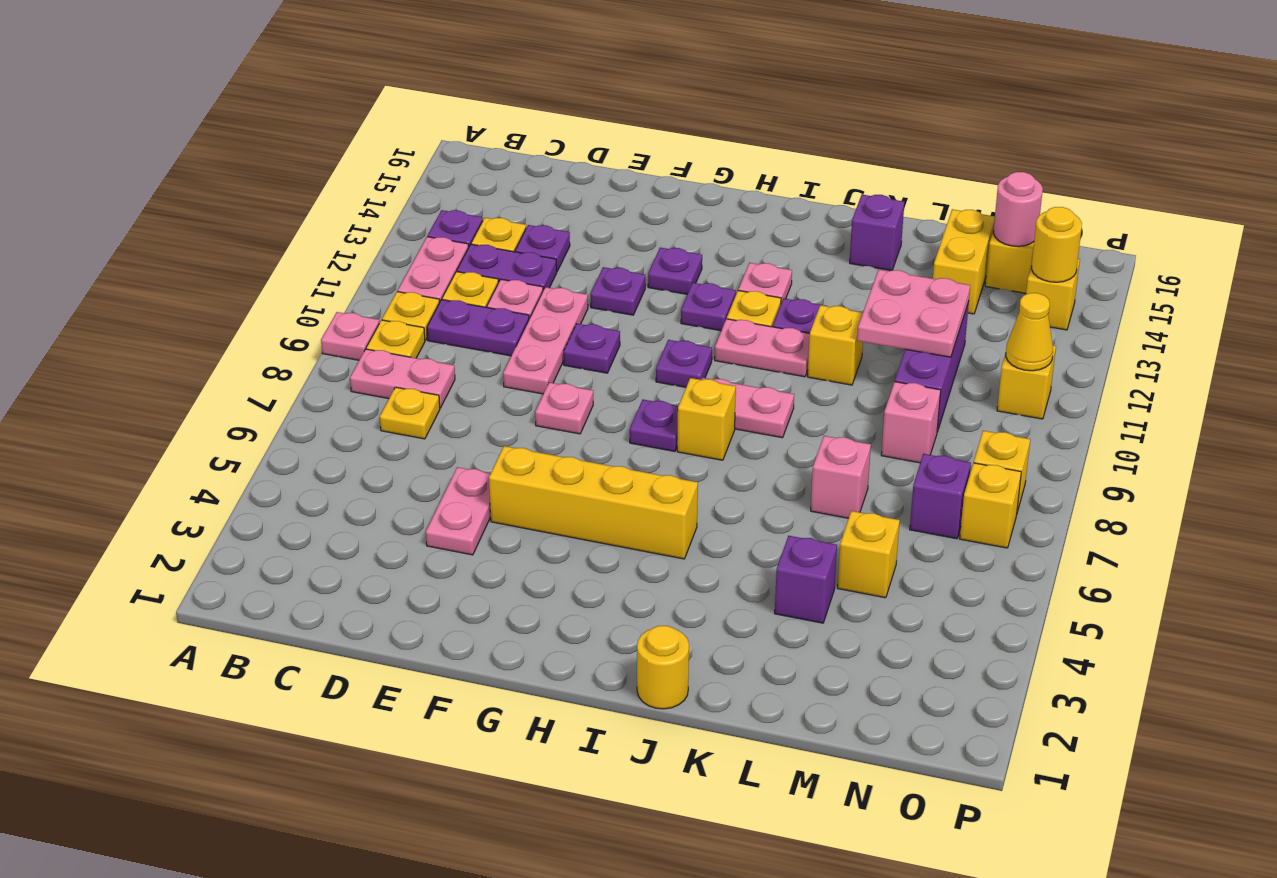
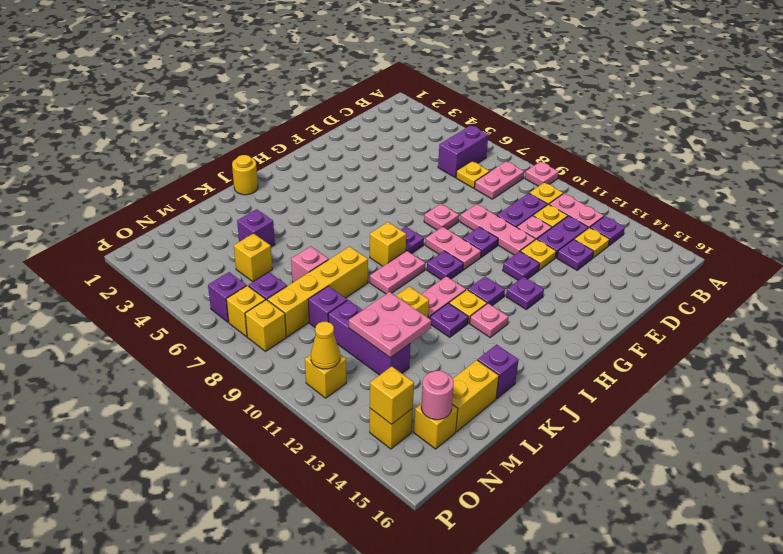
none -> purple 1x2 brick [438,125,488,177]
yellow 1x1 plate [366,320,425,358] -> yellow 1x1 plate moved to [521,239,556,270]
pink 1x2 plate [426,467,491,555] -> pink 1x2 plate moved to [425,227,481,270]
yellow 1x4 brick [489,446,698,559] -> yellow 1x4 brick moved to [267,247,368,337]
pink 1x1 brick [881,382,941,463] -> purple 1x1 brick [308,286,347,327]
yellow 1x2 brick [933,209,995,314] -> yellow 1x2 brick turned to [452,360,499,432]
none -> purple 1x1 brick [208,272,247,322]
yellow 1x1 round brick [1032,207,1082,282] -> yellow 1x1 brick [370,366,414,424]

